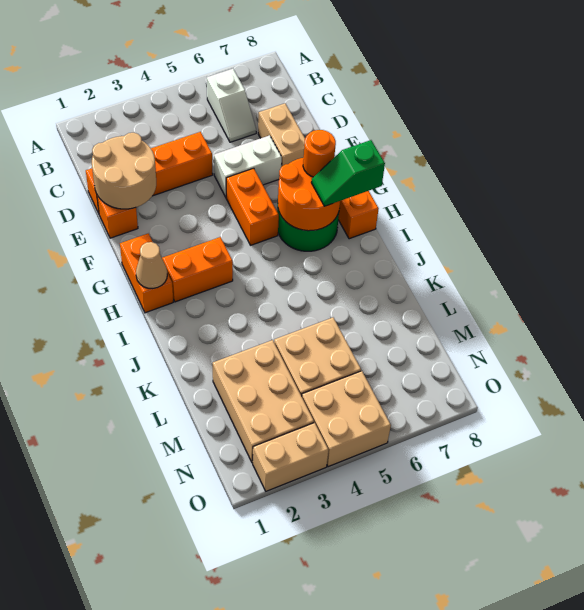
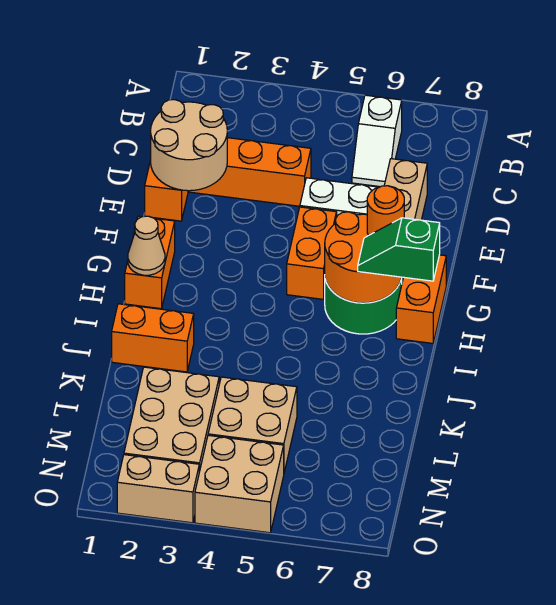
orange 1x2 brick [162,237,233,302] -> orange 1x2 brick moved to [112,304,194,372]

